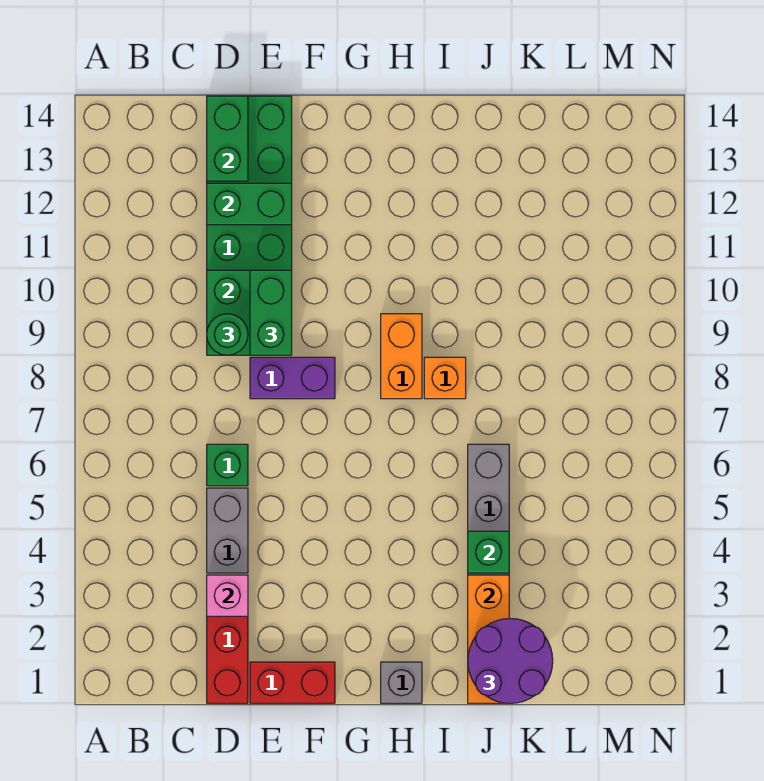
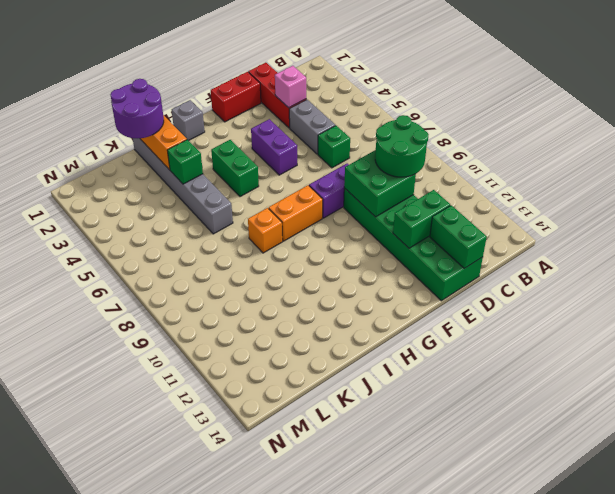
green 1x1 round brick [207,314,248,355] -> green 2x2 round brick [375,115,429,177]
green 1x2 brick [250,270,292,355] -> green 1x2 brick moved to [211,140,259,197]
none -> purple 1x2 brick [251,119,297,175]
orange 1x2 brick [381,314,422,399] -> orange 1x2 brick turned to [269,185,323,241]

